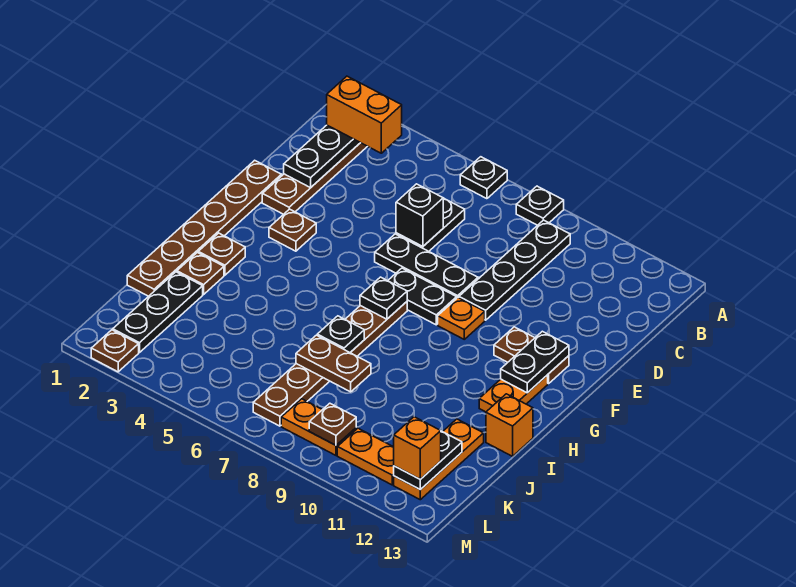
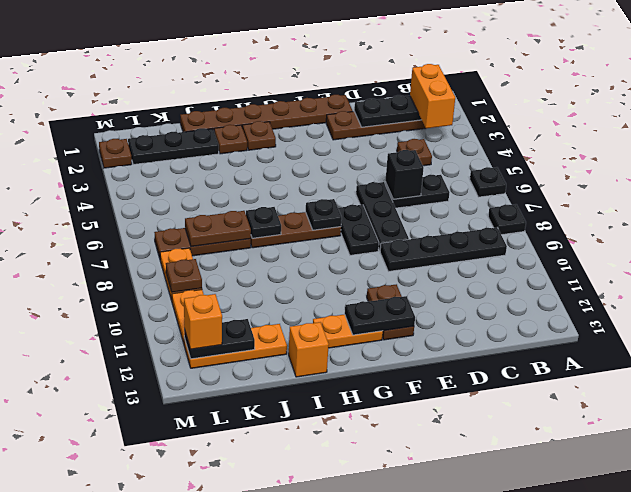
brown 1x1 plate [269,209,316,251] -> brown 1x1 plate moved to [397,139,432,166]
orange 1x1 plate [438,298,485,339] -> none
brown 1x2 plate [296,335,371,392] -> brown 1x2 plate turned to [185,211,251,247]

